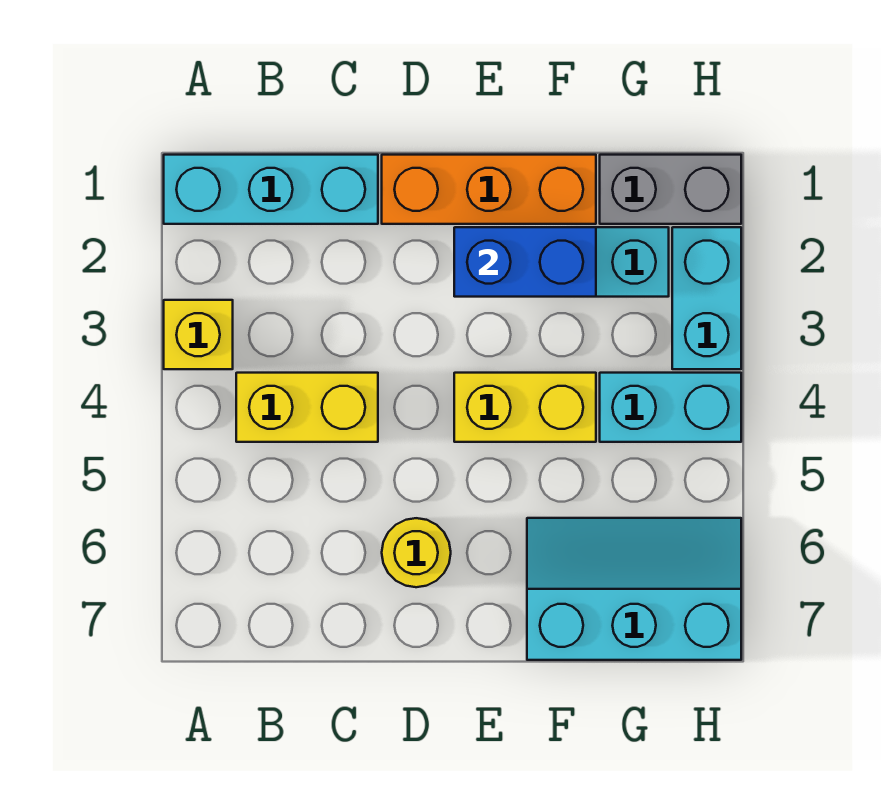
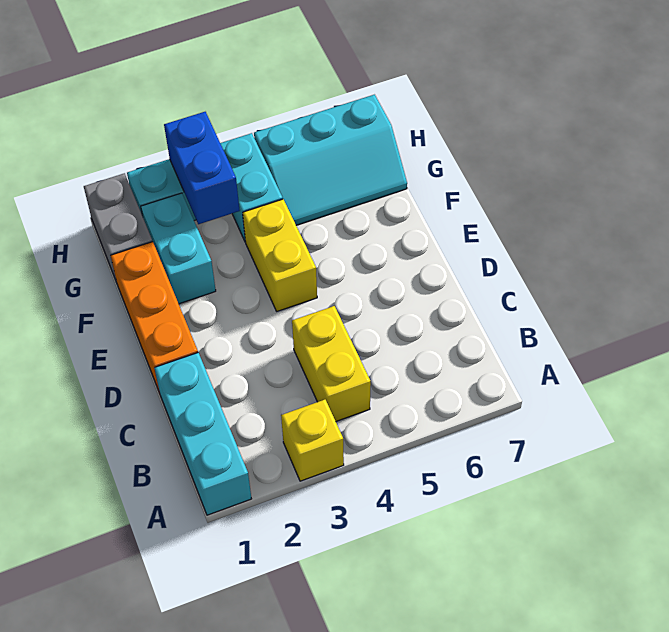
yellow 1x1 round brick [382,518,451,587] -> none
blue 1x2 brick [454,227,596,297] -> blue 1x2 brick moved to [164,112,240,224]
cyan 2x3 slope [527,518,741,660] -> cyan 2x3 slope turned to [254,95,407,225]

